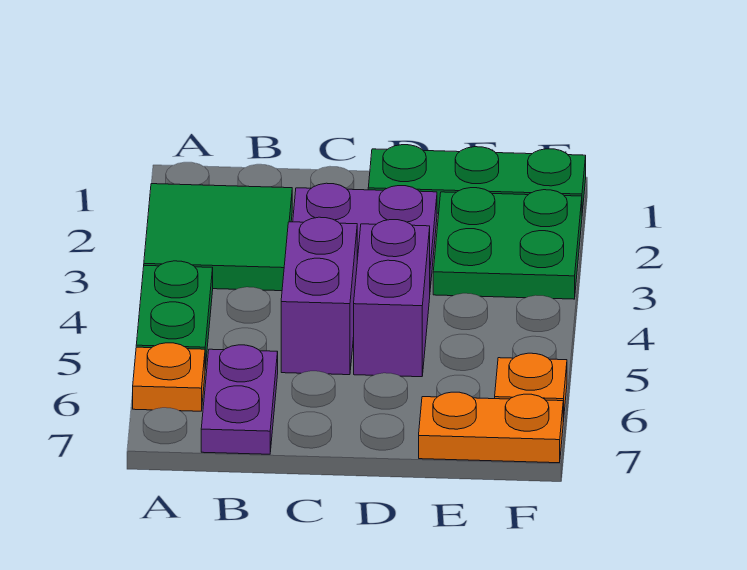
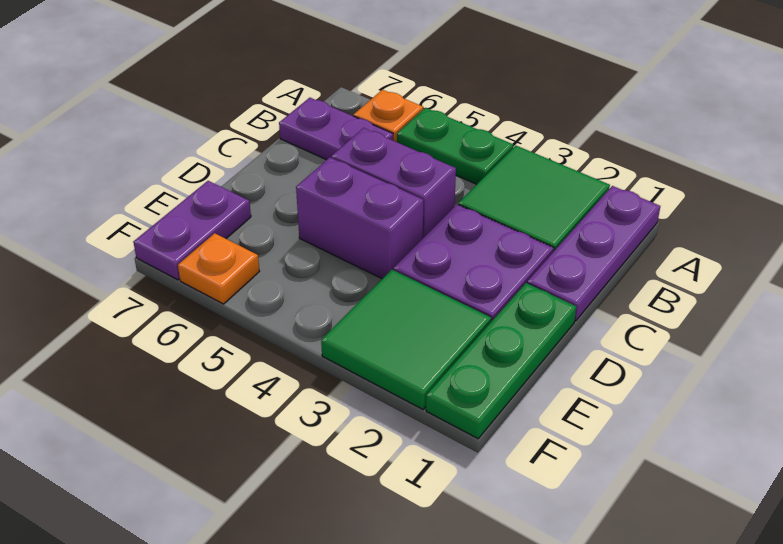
none -> purple 1x3 plate [527,186,660,321]
green 2x2 plate [433,188,582,299] -> green 2x2 tile [321,270,491,409]
orange 1x2 plate [419,392,563,463] -> purple 1x2 plate [133,181,251,280]

